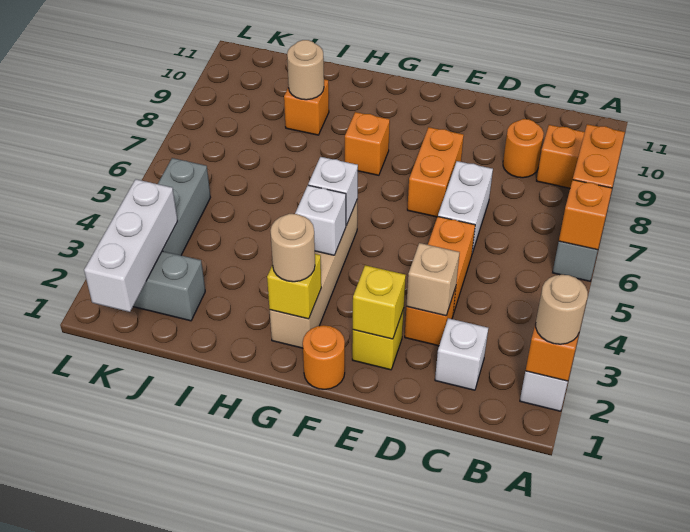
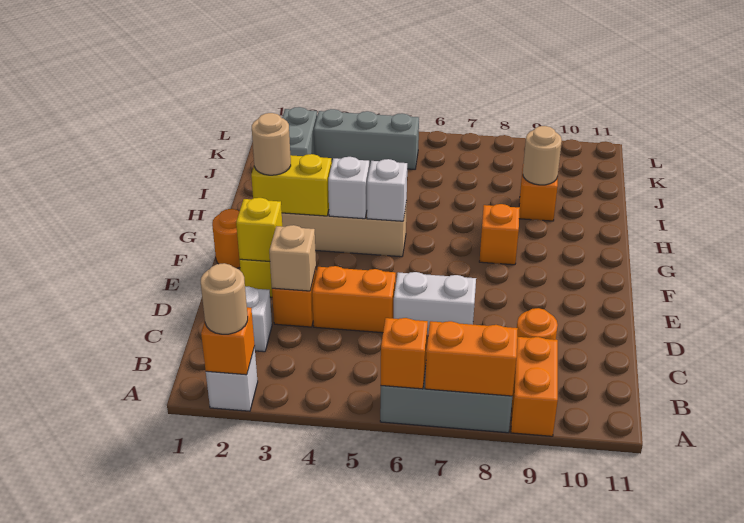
orange 1x2 brick [407,127,464,217] -> none
yellow 1x1 brick [267,254,321,319] -> yellow 1x2 brick [251,154,332,216]
white 1x3 brick [84,179,178,312] -> none

